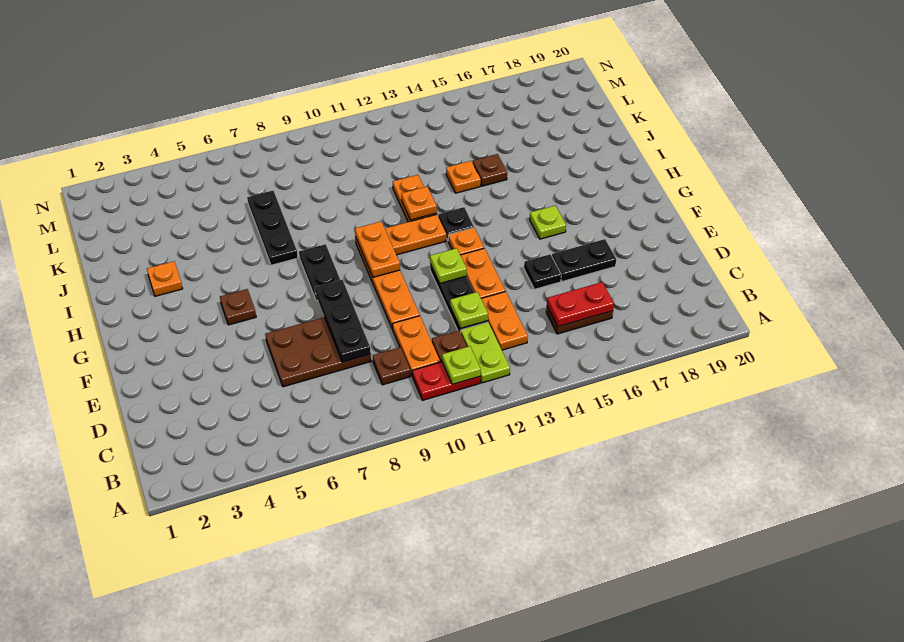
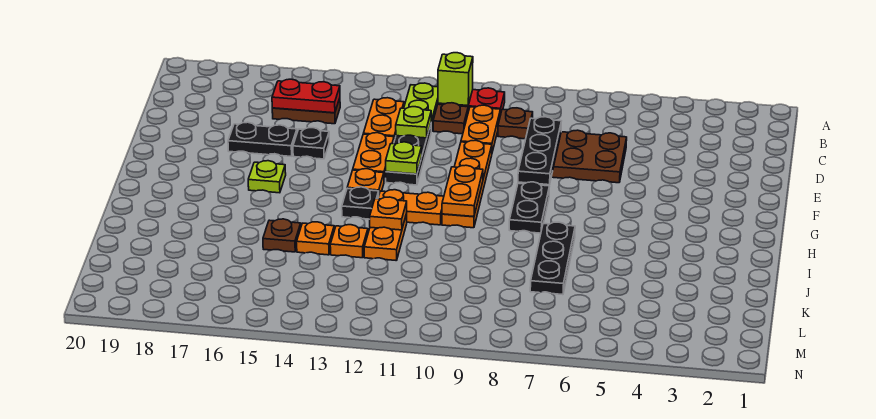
lime 1x1 plate [442,346,481,384] -> lime 1x1 brick [438,53,473,106]
brown 1x1 plate [220,289,256,325] -> none
orange 1x1 plate [147,261,183,296] -> orange 1x1 plate moved to [330,225,368,258]

